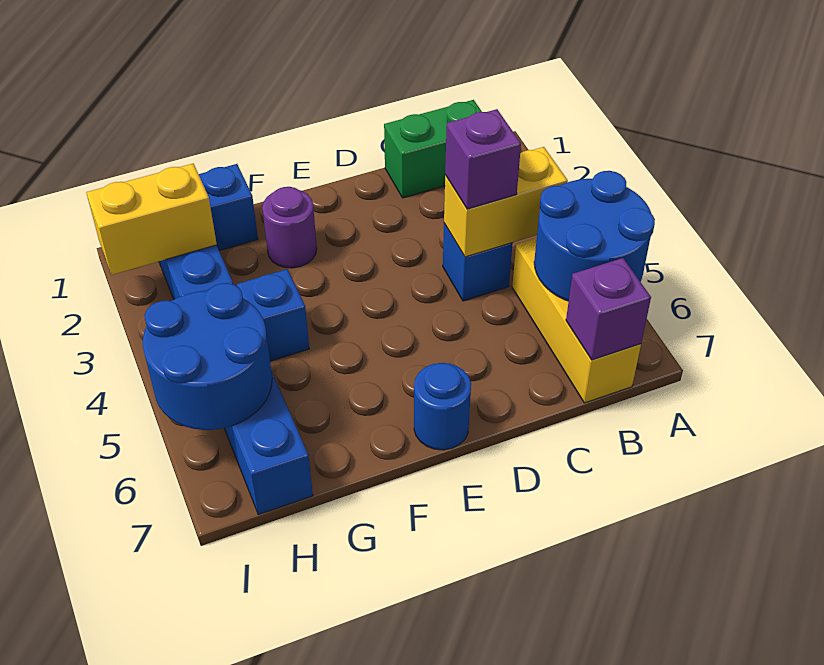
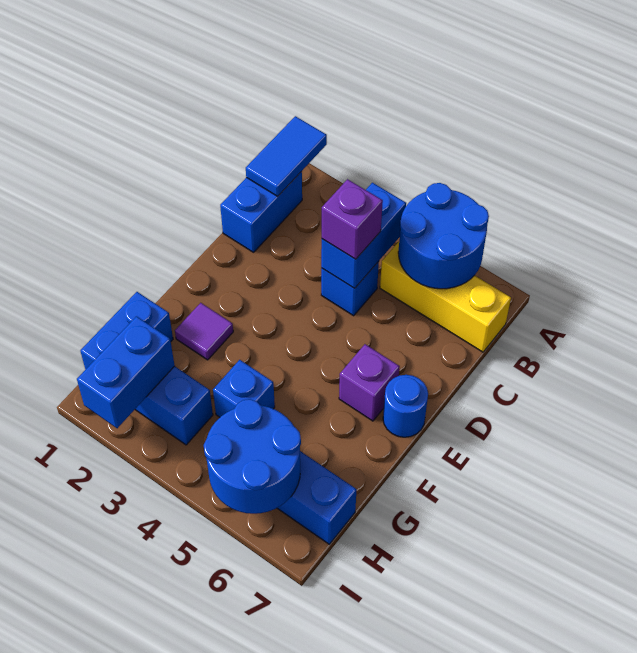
none -> blue 1x2 tile [246,116,327,196]
green 1x2 brick [384,100,482,198] -> blue 1x2 brick [220,172,302,252]
yellow 1x2 brick [444,147,568,257] -> blue 1x2 brick [321,183,406,288]
purple 1x1 brick [566,258,651,360] -> purple 1x1 brick moved to [339,344,400,421]
purple 1x1 round brick [262,187,317,268] -> purple 1x1 tile [175,303,233,360]
yellow 1x2 brick [86,164,217,275] -> blue 1x2 brick [77,316,175,428]

